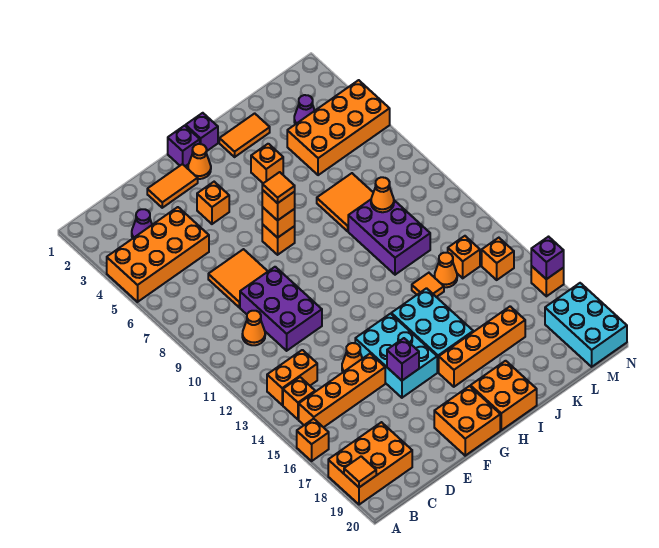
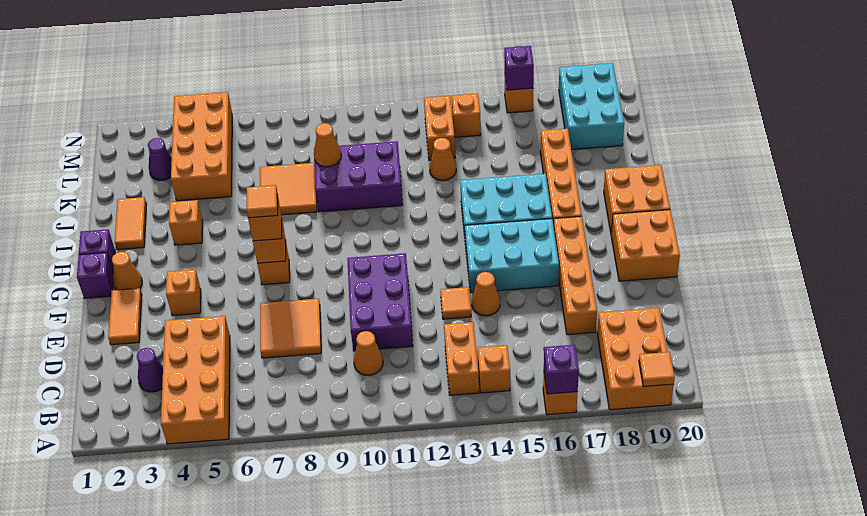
orange 1x4 brick [299,354,385,427] -> orange 1x4 brick moved to [554,216,597,335]
purple 2x3 brick [240,267,322,351] -> purple 2x3 brick turned to [347,253,413,351]
purple 1x1 brick [387,338,419,380] -> purple 1x1 brick moved to [544,345,579,394]
orange 1x1 tile [412,273,444,297] -> orange 1x1 tile moved to [440,287,471,319]
orange 1x1 brick [448,236,480,278] -> orange 1x2 brick [424,96,455,160]
cyan 2x3 brick [545,283,627,367] -> cyan 2x3 brick turned to [559,63,624,150]

